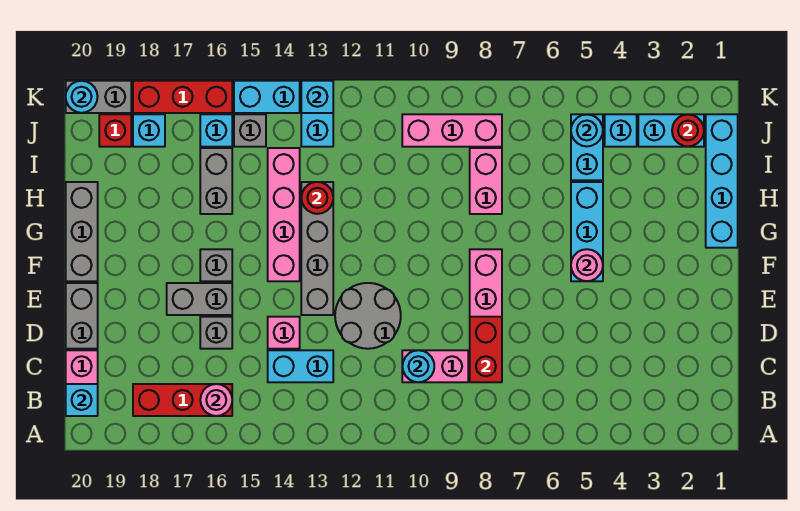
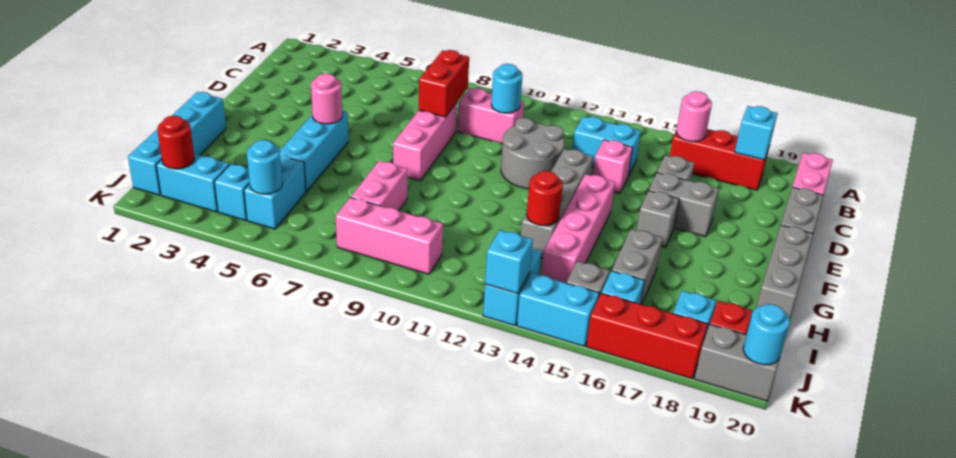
cyan 1x1 brick [66,384,98,416] -> cyan 1x1 brick moved to [735,106,777,160]

